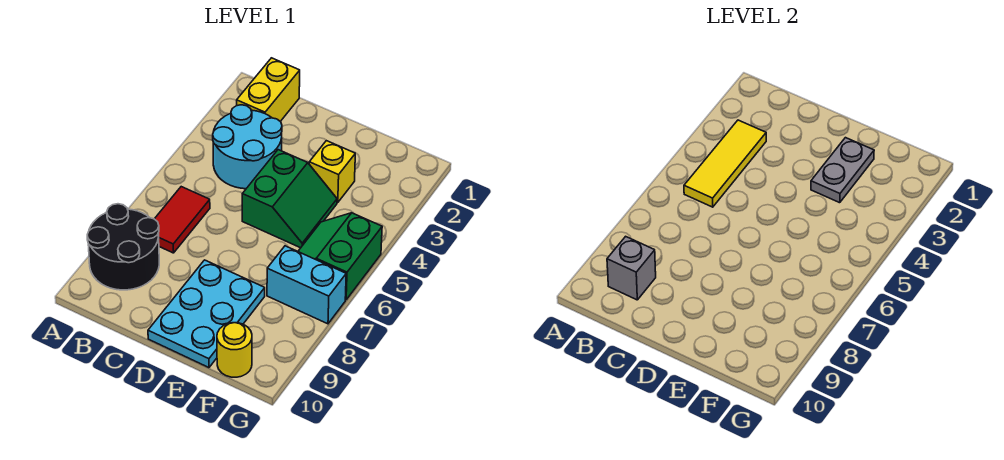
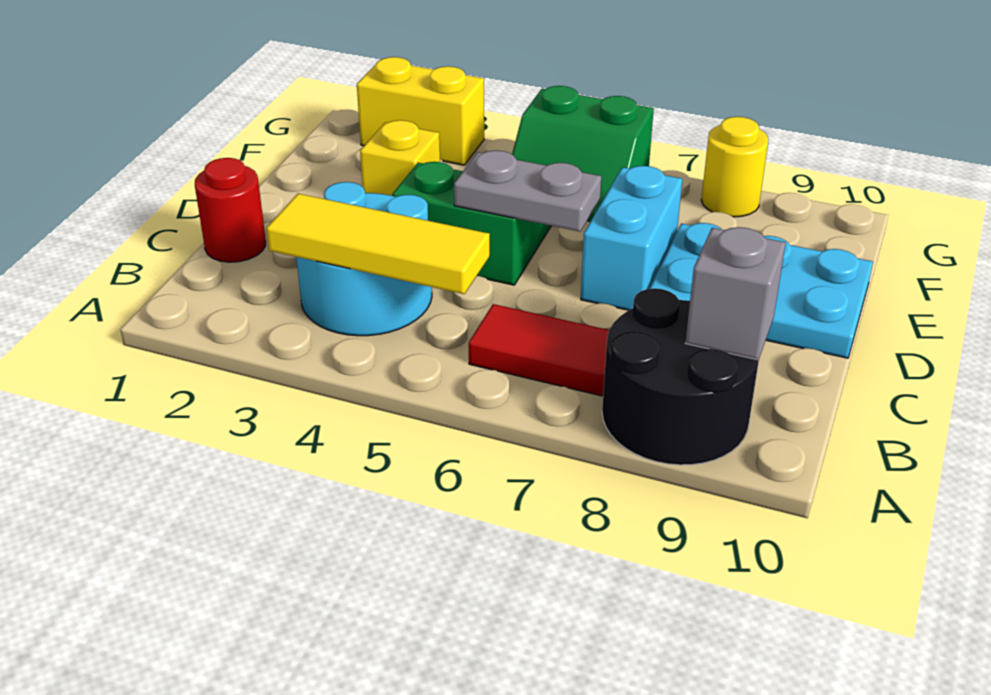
yellow 1x2 brick [237,58,300,121] -> yellow 1x2 brick moved to [357,57,484,165]
none -> red 1x1 round brick [195,158,266,262]
grey 1x2 plate [811,138,874,203] -> grey 1x2 plate moved to [454,150,601,232]
cyan 1x2 brick [267,246,346,324] -> cyan 1x2 brick moved to [581,166,682,310]
yellow 1x1 round brick [217,323,252,377] -> yellow 1x1 round brick moved to [701,117,768,217]

